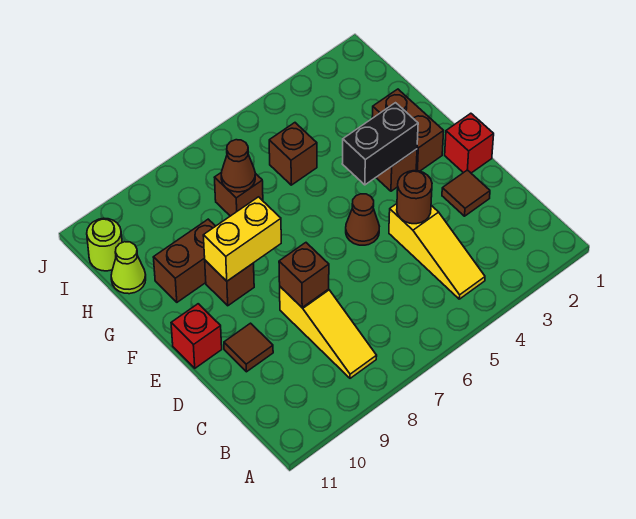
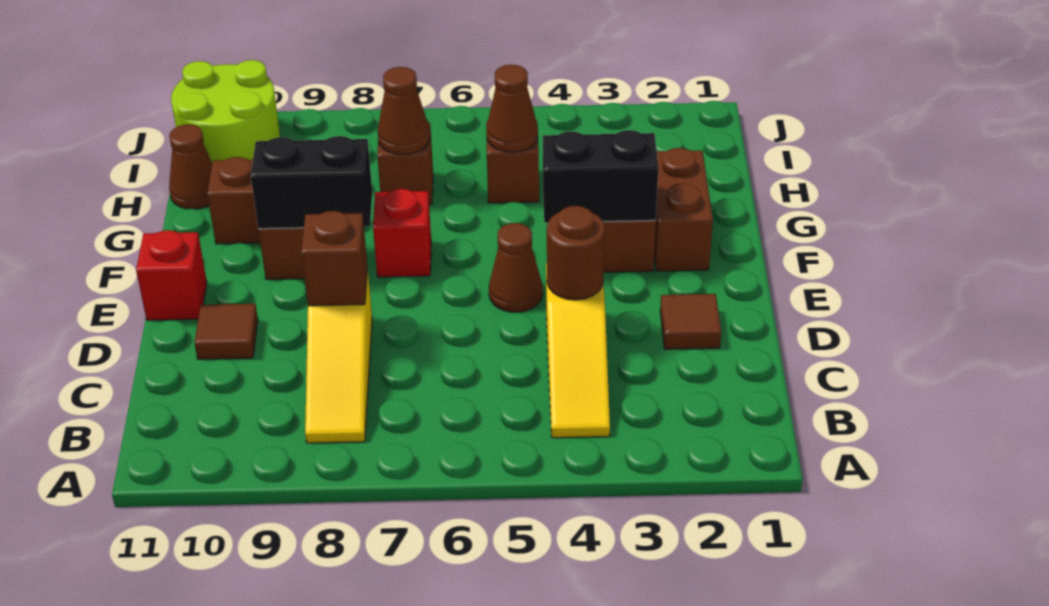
red 1x1 brick [445,113,494,173] -> red 1x1 brick moved to [373,189,431,277]
yellow 1x2 brick [203,197,281,281] -> black 1x2 brick [251,136,372,229]
none -> brown 1x1 cone [486,65,538,152]
lime 1x1 cone [111,242,146,294] -> brown 1x1 cone [169,124,212,209]
lime 1x1 round brick [87,218,122,271] -> lime 2x2 round brick [171,60,280,163]

